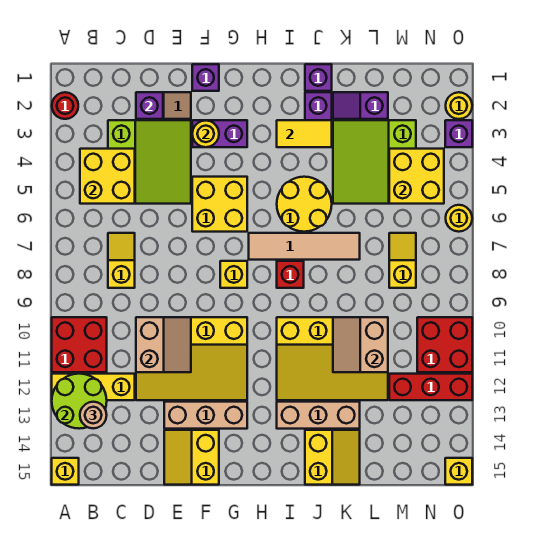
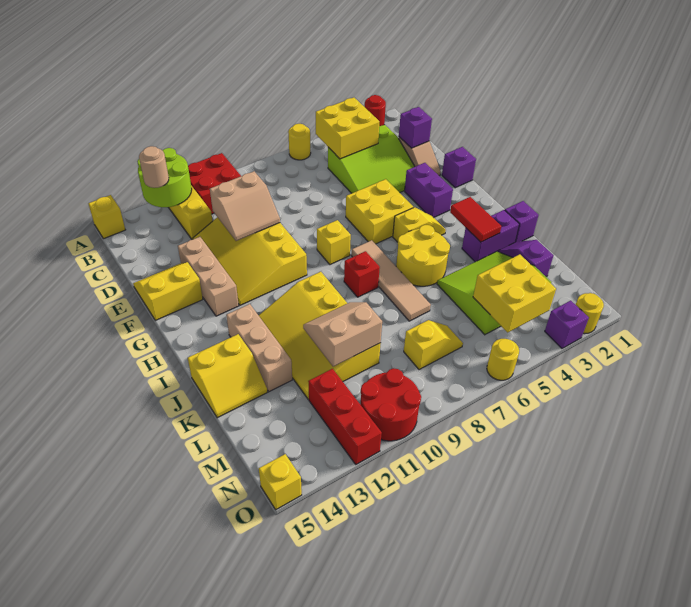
yellow 1x2 slope [108,233,135,288] -> yellow 1x2 slope moved to [393,207,446,242]
yellow 1x1 round brick [192,121,219,147] -> yellow 1x1 round brick moved to [288,124,311,160]
yellow 1x2 tile [277,120,332,147] -> red 1x2 tile [450,197,501,242]
red 2x2 brick [417,317,472,372] -> red 2x2 round brick [361,369,421,441]

